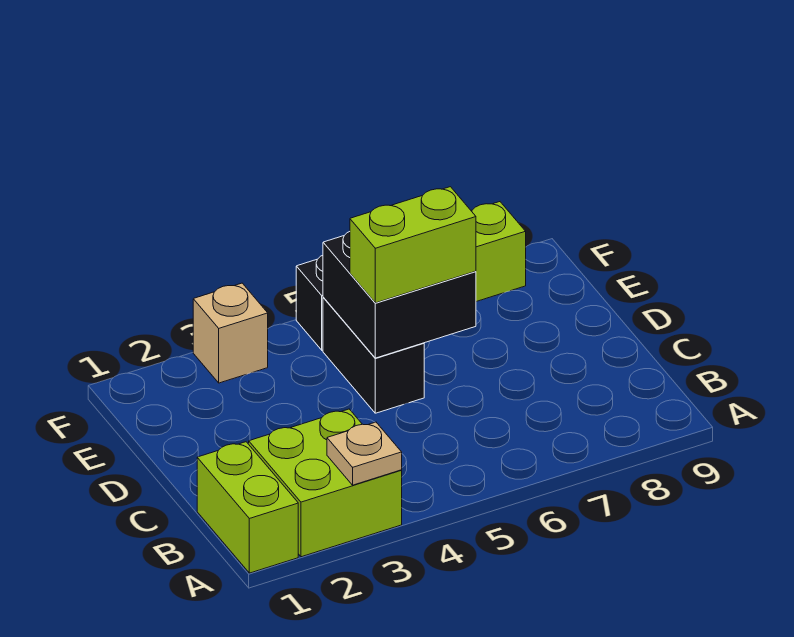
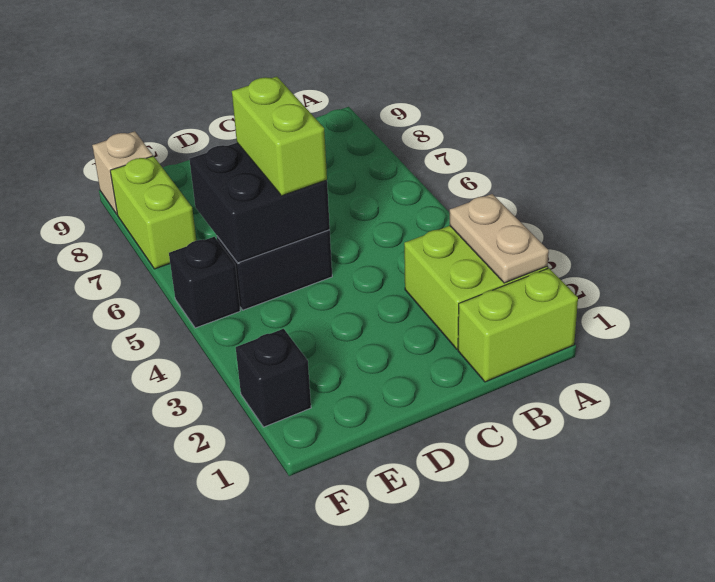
tan 1x1 plate [327,422,402,485] -> tan 1x2 plate [450,194,549,283]
none -> black 1x1 brick [236,329,311,427]
tan 1x1 brick [193,283,268,383] -> tan 1x1 brick moved to [92,131,153,214]

